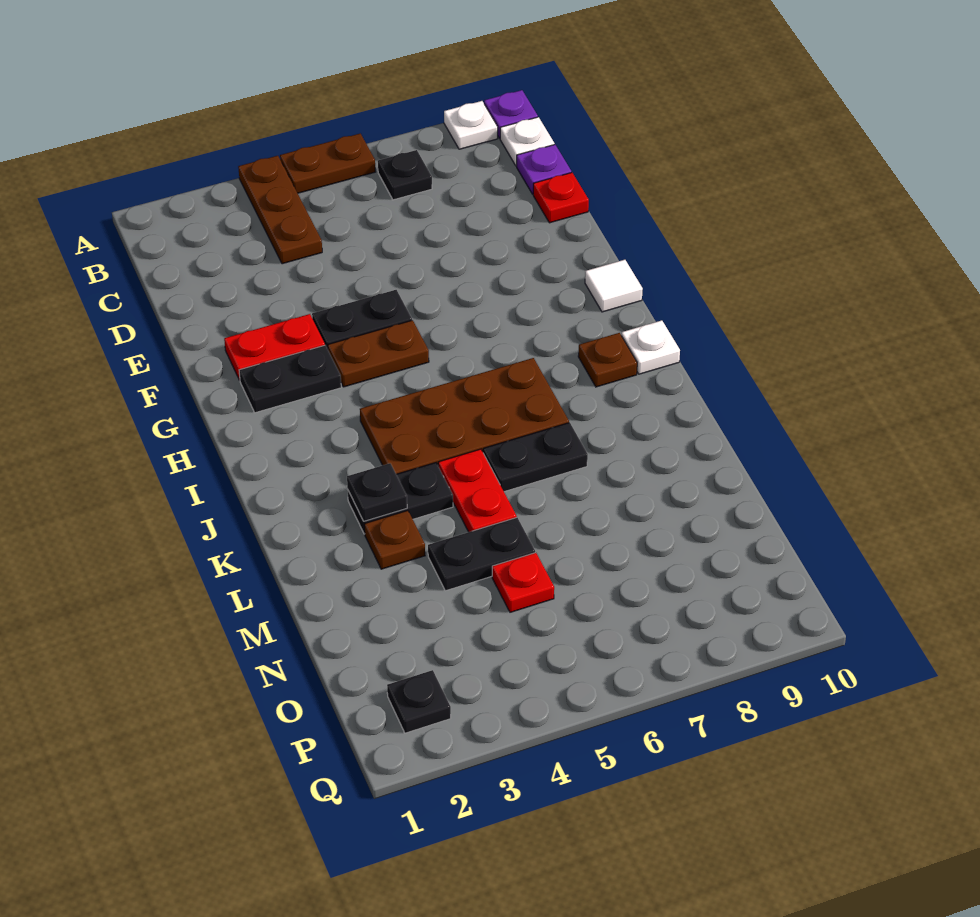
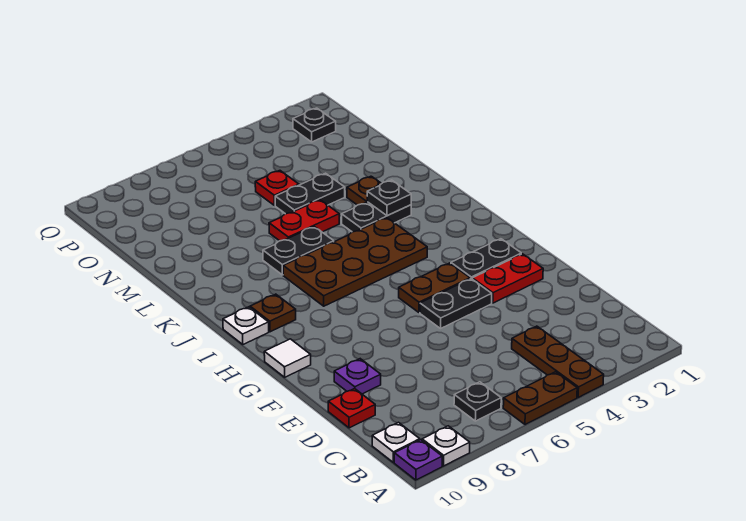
purple 1x1 plate [517,145,571,194] -> purple 1x1 plate moved to [334,359,381,394]
red 1x2 plate [438,449,517,532] -> red 1x2 plate turned to [269,200,339,241]

